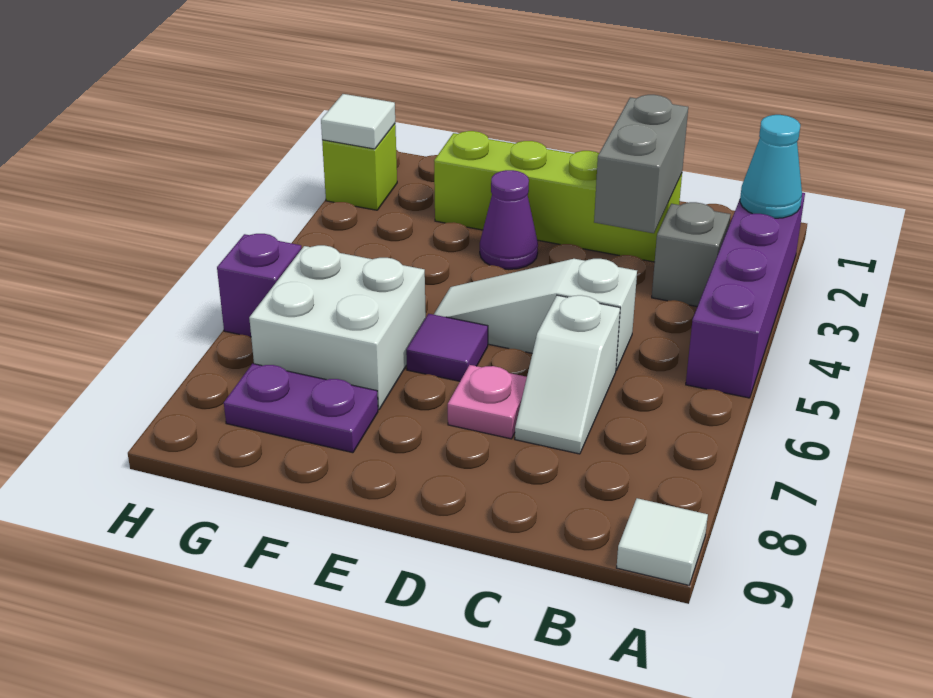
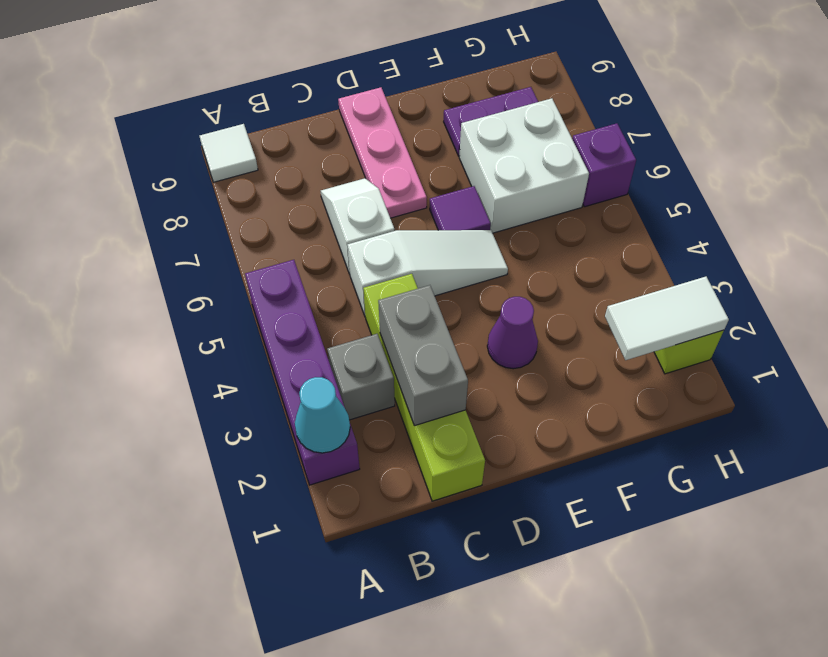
lime 1x4 brick [434,131,682,262] -> lime 1x4 brick turned to [363,274,485,501]
pink 1x1 plate [448,365,527,439] -> pink 1x3 plate [338,87,427,218]
white 1x1 tile [321,94,395,149] -> white 1x2 tile [605,277,729,360]

